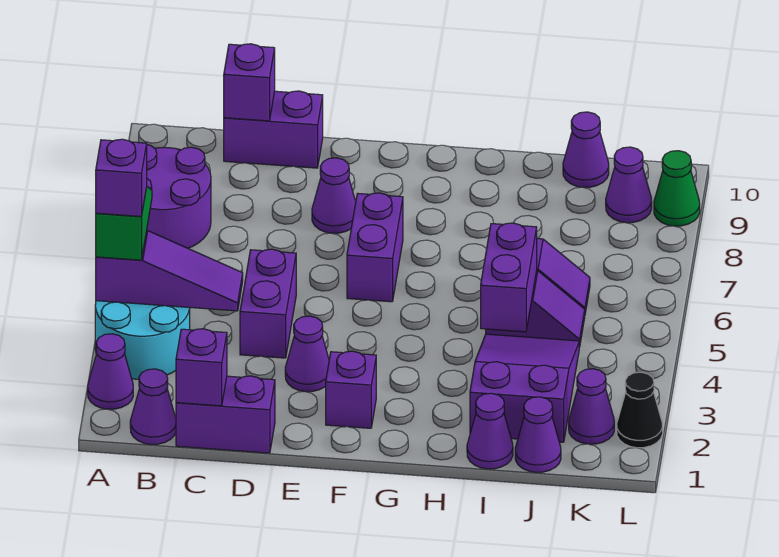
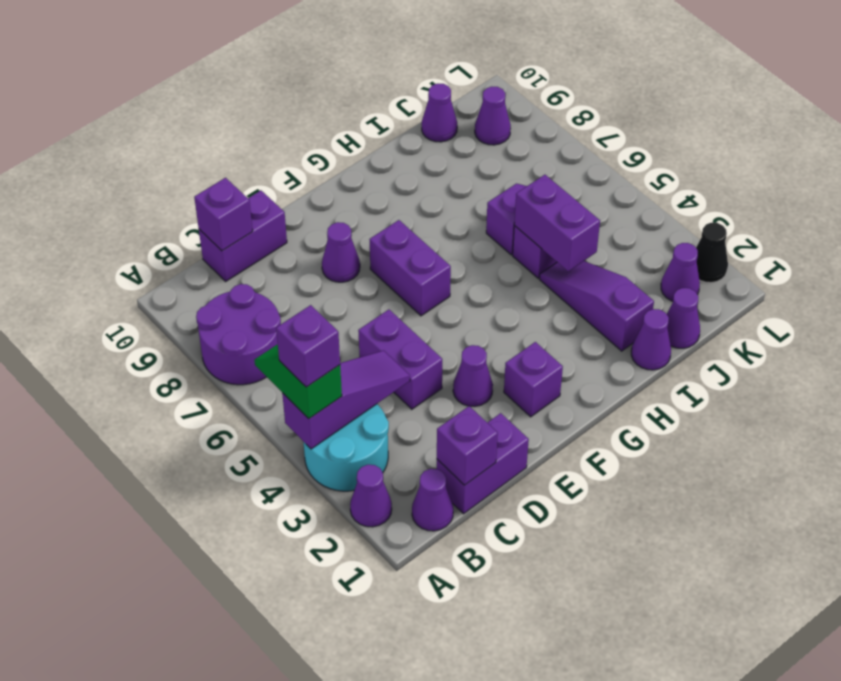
purple 2x3 slope [470,334,579,442] -> purple 1x3 slope [539,261,654,351]
green 1x1 cone [654,151,700,226] -> none

